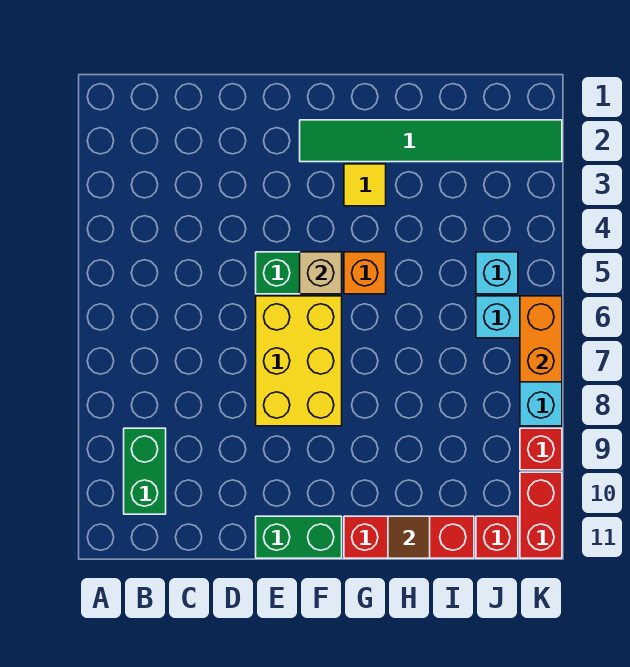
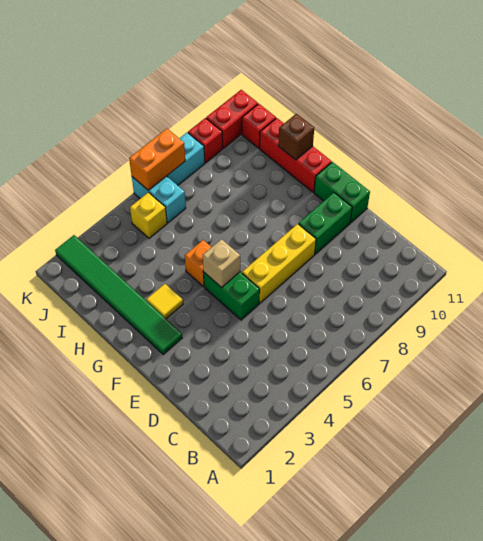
green 1x2 brick [124,428,166,514] -> green 1x2 brick moved to [299,193,352,254]
yellow 2x3 brick [256,296,342,426] -> yellow 1x3 brick [242,224,316,303]
brown 1x1 tile [388,516,430,558] -> brown 1x1 brick [278,114,314,160]
cyan 1x1 brick [476,252,518,294] -> yellow 1x1 brick [130,192,167,238]

